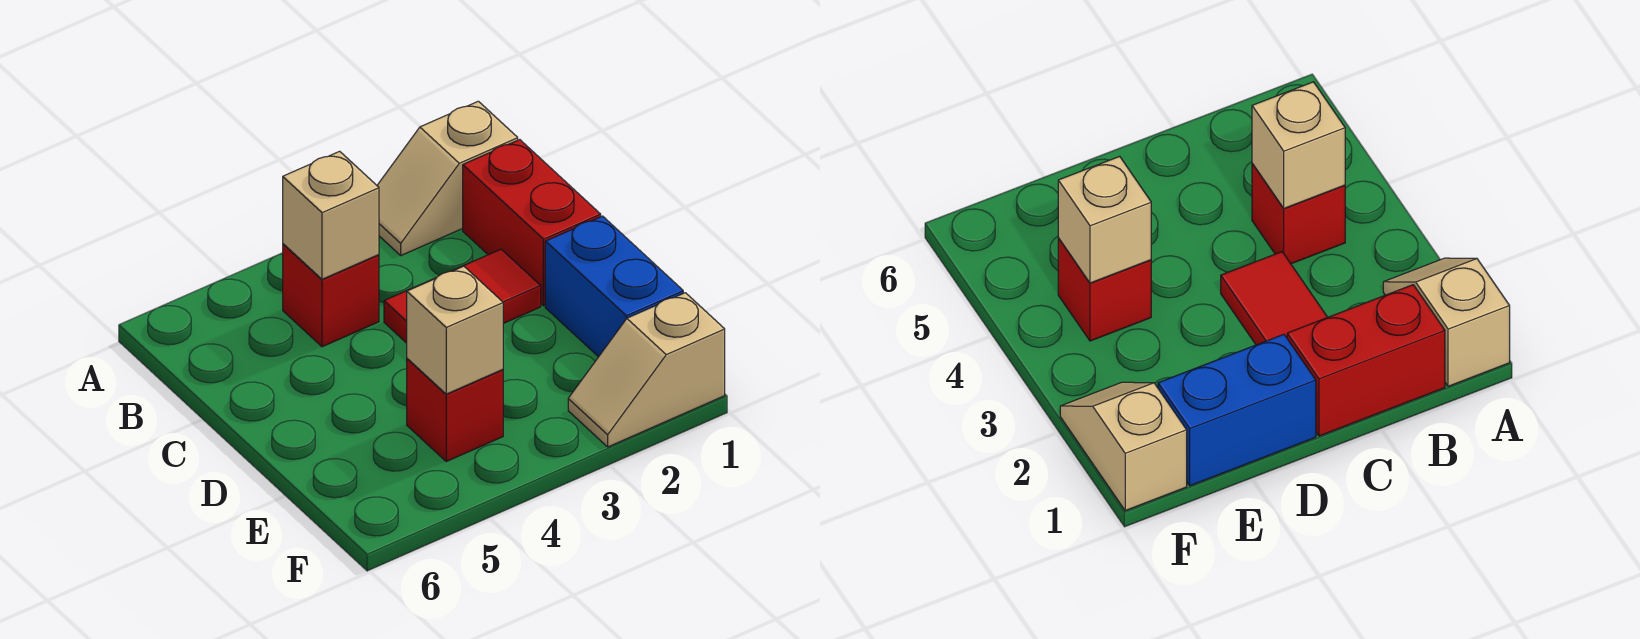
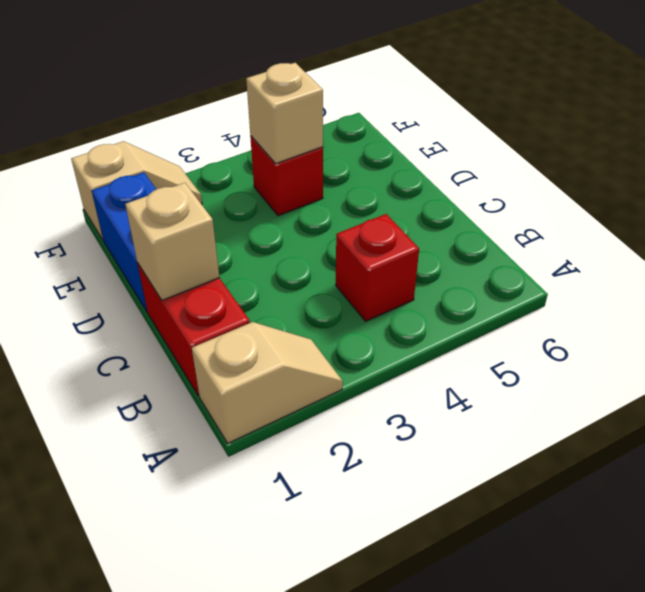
tan 1x1 brick [283,151,379,279] -> tan 1x1 brick moved to [125,183,220,300]
red 1x2 tile [384,249,541,343] -> none

